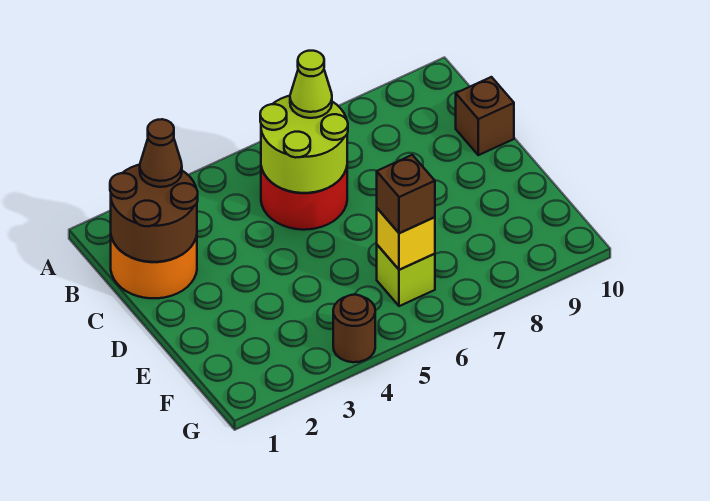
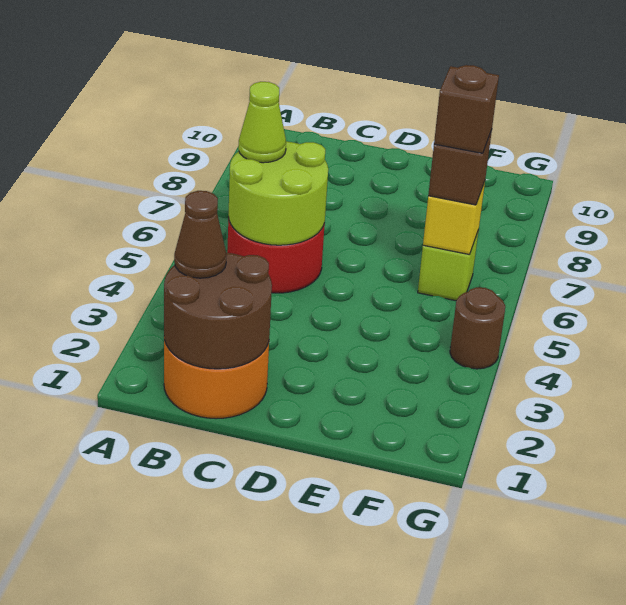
brown 1x1 brick [456,77,514,155] -> brown 1x1 brick moved to [434,65,499,153]

